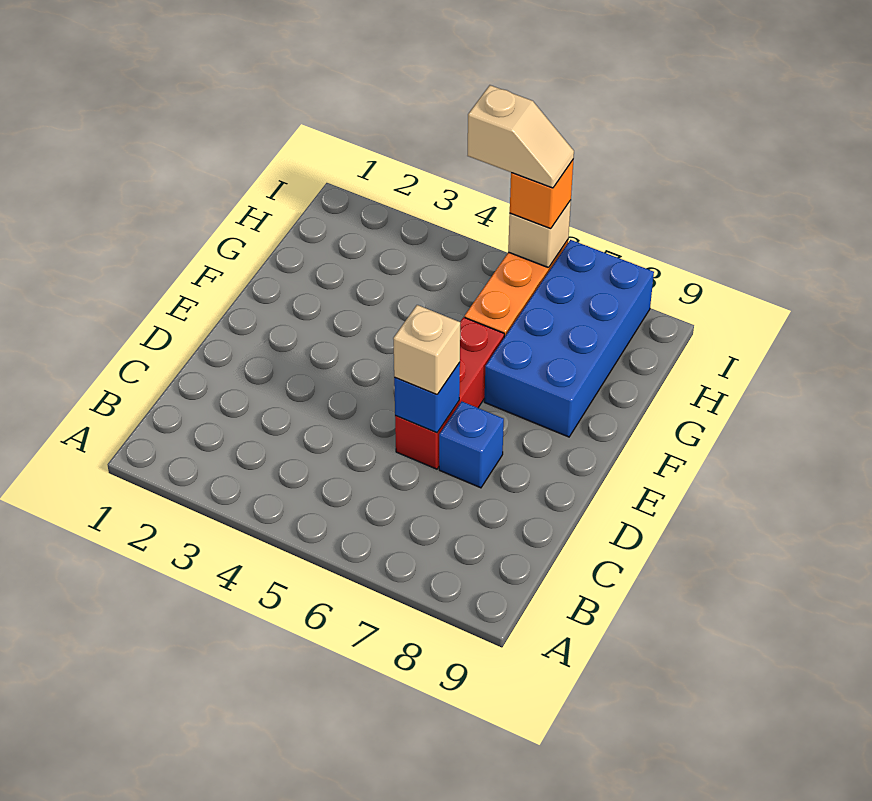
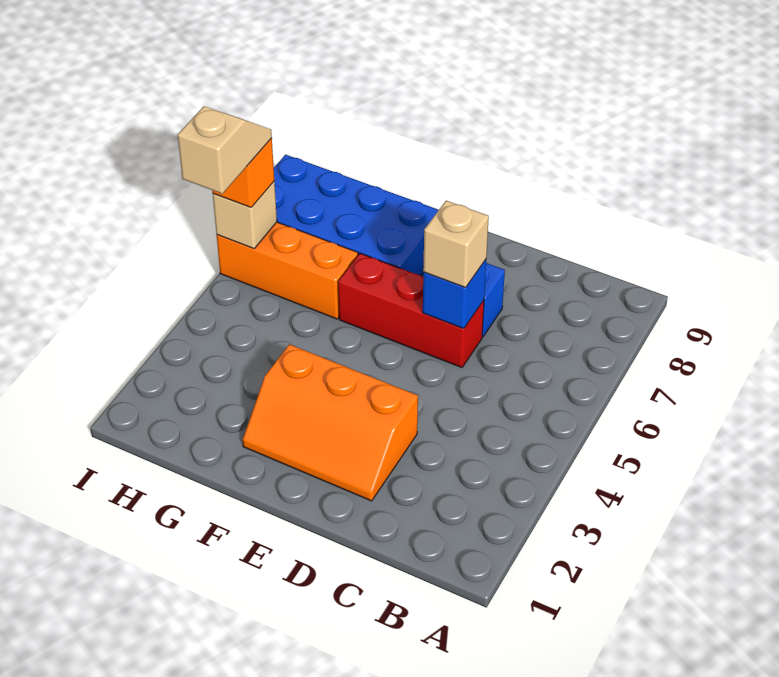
none -> orange 2x3 slope [243,344,418,501]

